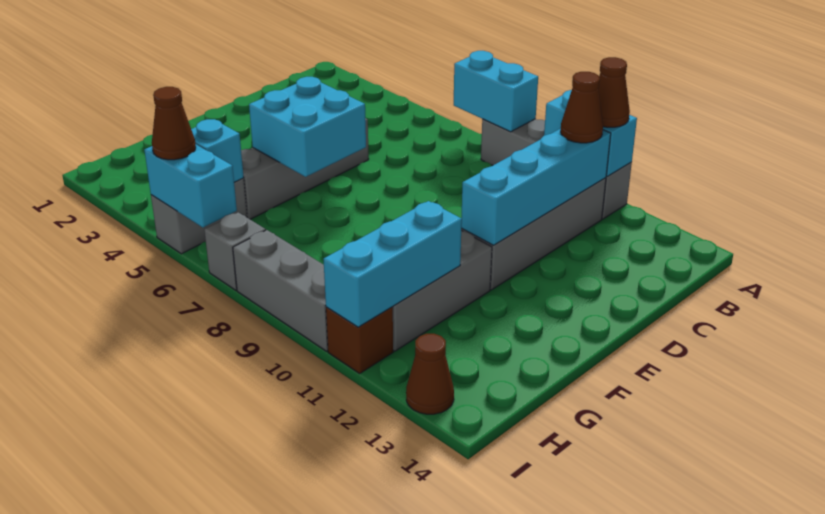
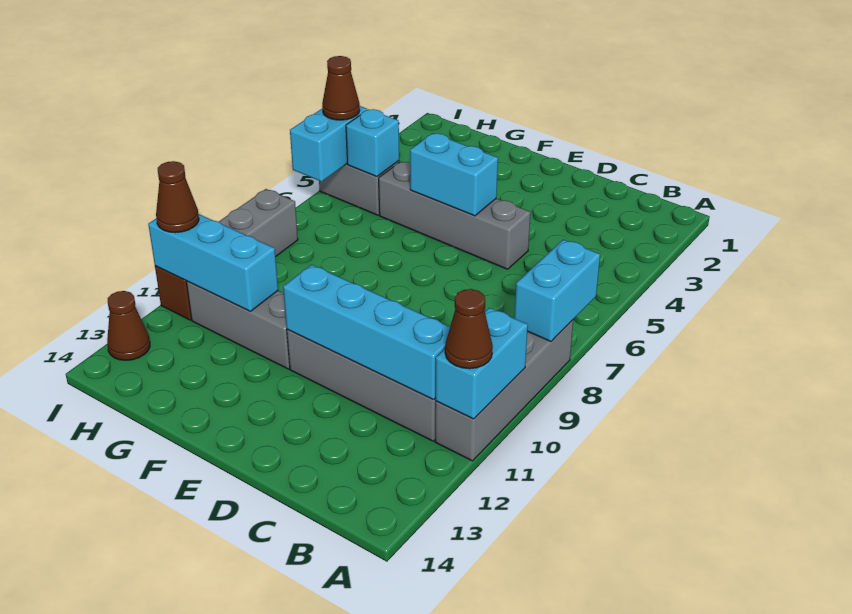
brown 1x1 cone [561,72,603,143] -> brown 1x1 cone moved to [156,161,199,233]
cyan 2x2 brick [249,77,366,177] -> cyan 1x2 brick [410,133,498,216]
grey 1x1 brick [204,212,266,290] -> none

